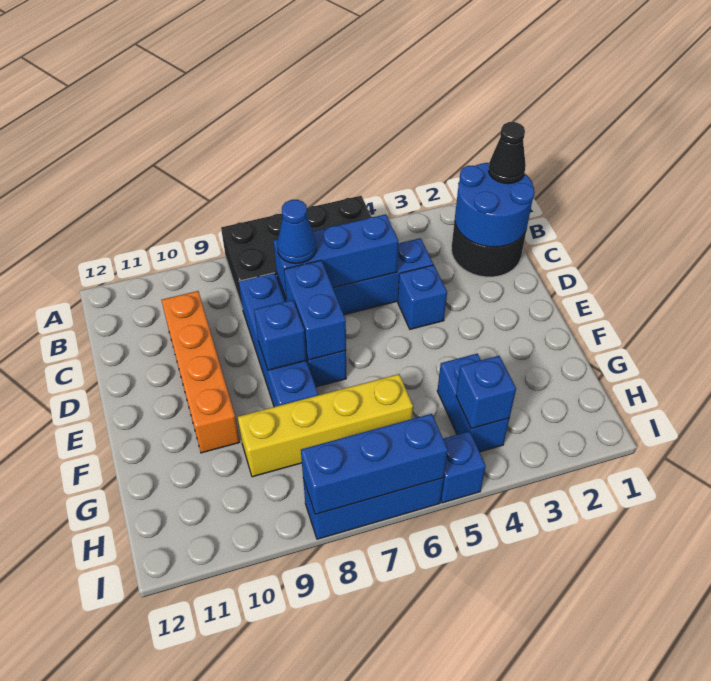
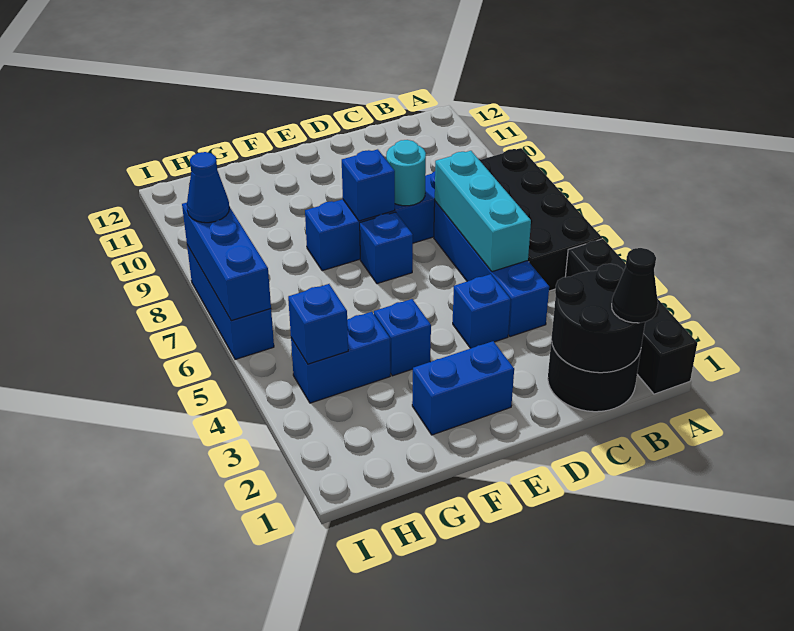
none -> black 1x4 brick [565,239,697,394]
blue 2x2 round brick [455,163,535,247] -> black 2x2 round brick [552,264,645,373]
blue 1x3 brick [273,214,398,299] -> cyan 1x3 brick [435,151,531,272]
blue 1x1 cone [277,200,316,264] -> blue 1x1 cone moved to [187,152,229,223]
orange 1x4 brick [162,291,240,453] -> none
blue 1x2 brick [284,260,346,360] -> blue 1x2 brick moved to [412,341,514,435]
none -> cyan 1x1 round brick [386,140,426,206]
yellow 1x4 brick [238,374,413,477] -> none
blue 1x1 brick [441,431,486,503] -> blue 1x1 brick moved to [374,299,431,376]

